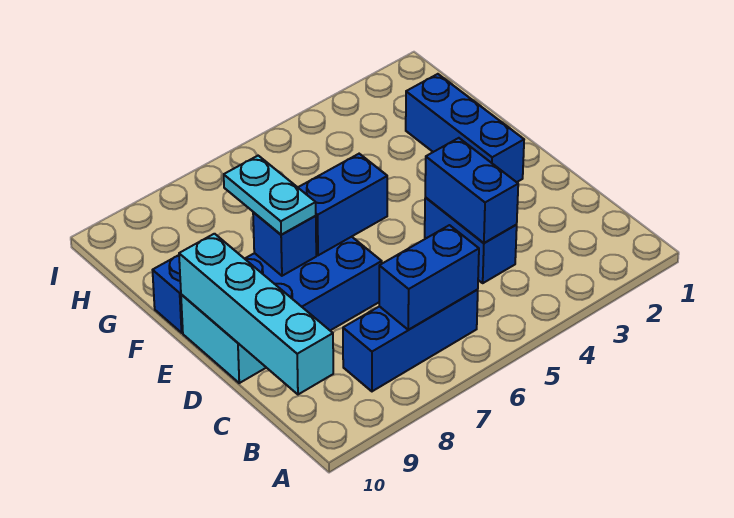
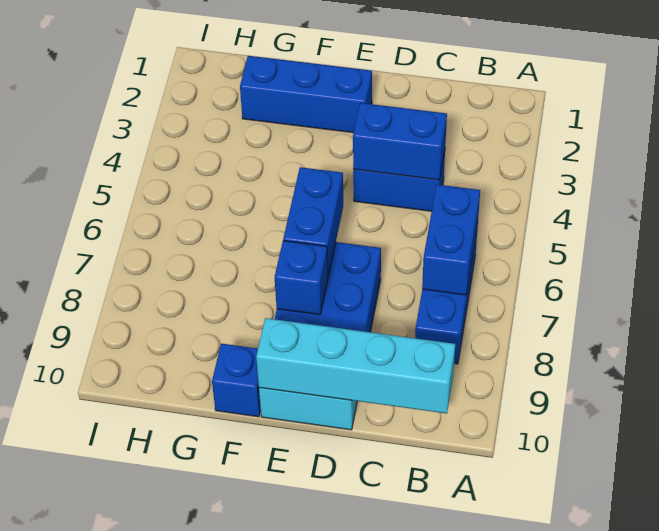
cyan 1x2 plate [224,156,316,235] -> none

